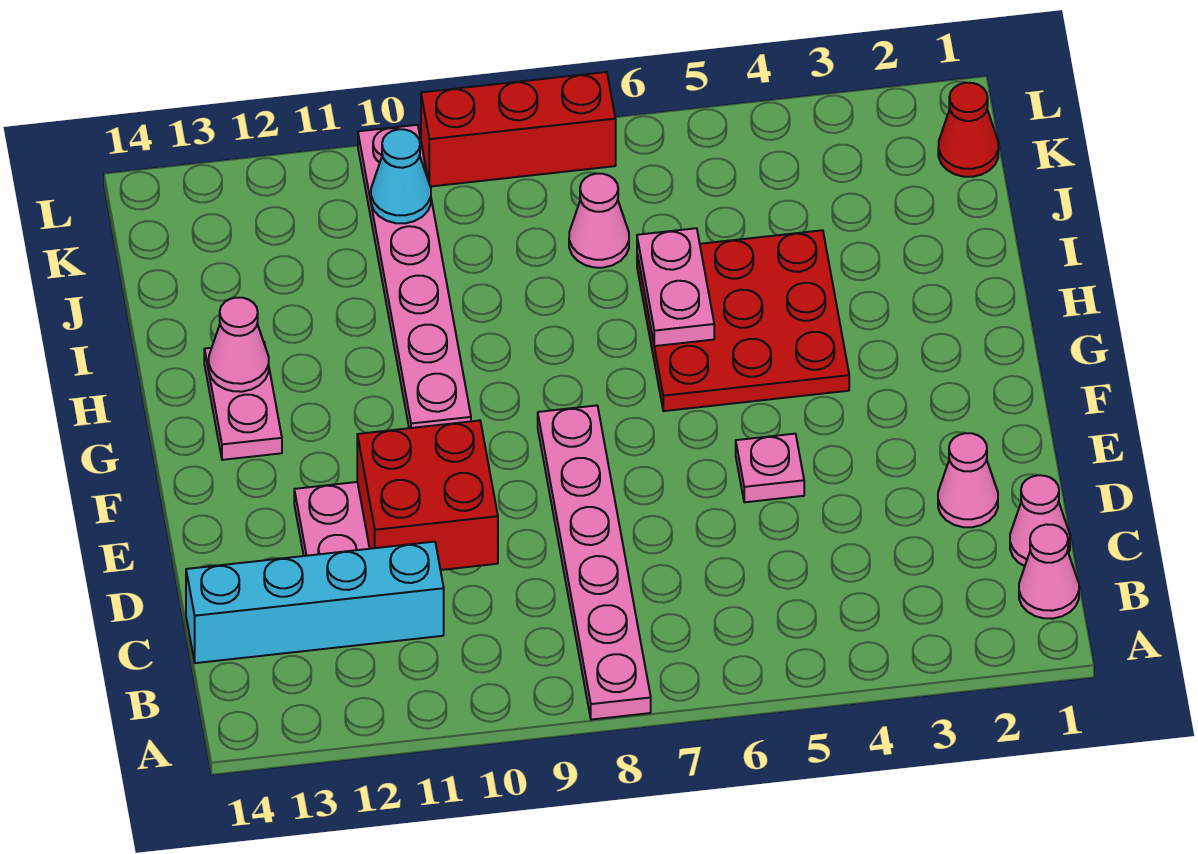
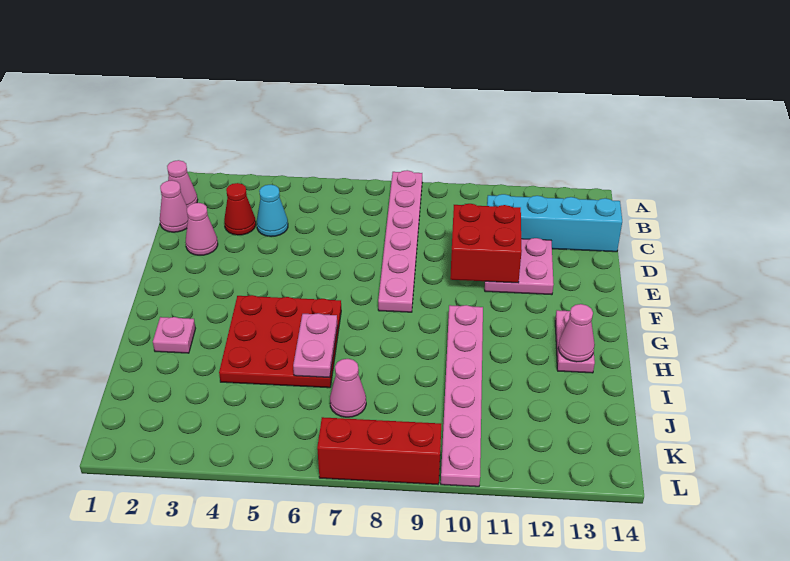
pink 1x1 plate [736,434,804,502] -> pink 1x1 plate moved to [153,317,195,353]
red 1x1 cone [938,83,999,177] -> red 1x1 cone moved to [224,183,256,235]
cyan 1x1 cone [371,129,431,223] -> cyan 1x1 cone moved to [257,185,288,237]

